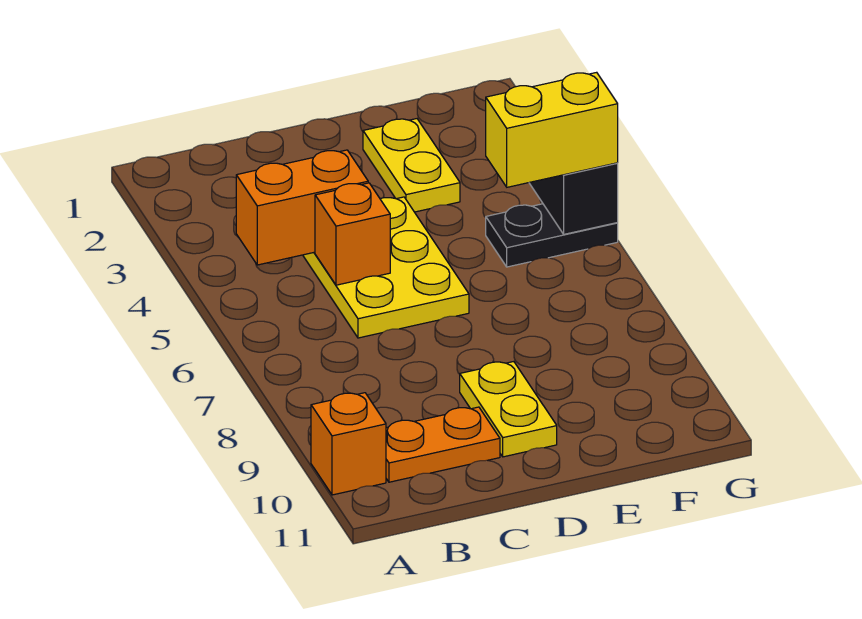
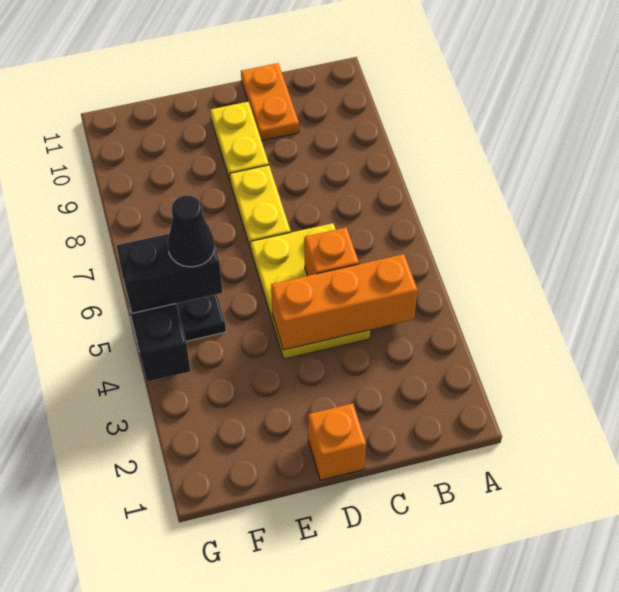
orange 1x1 brick [311,393,386,495] -> orange 1x1 brick moved to [308,403,366,480]
orange 1x2 brick [236,150,368,265] -> orange 1x3 brick [271,254,417,350]
orange 1x2 plate [386,407,500,482] -> orange 1x2 plate turned to [241,63,299,141]
yellow 1x2 plate [363,119,460,212] -> yellow 1x2 plate moved to [230,165,291,249]
yellow 1x2 brick [486,72,618,187] -> black 1x2 brick [117,225,222,313]
none -> black 1x1 cone [168,196,215,267]

